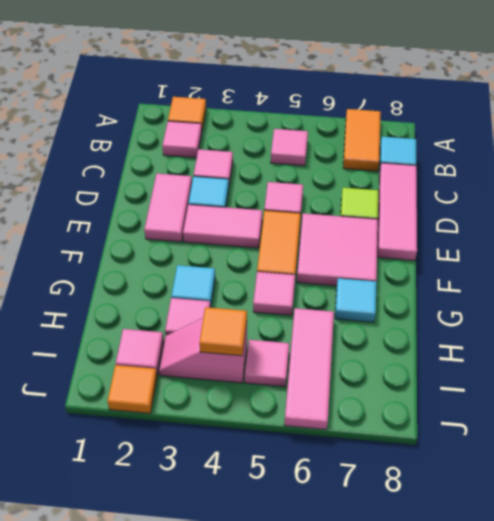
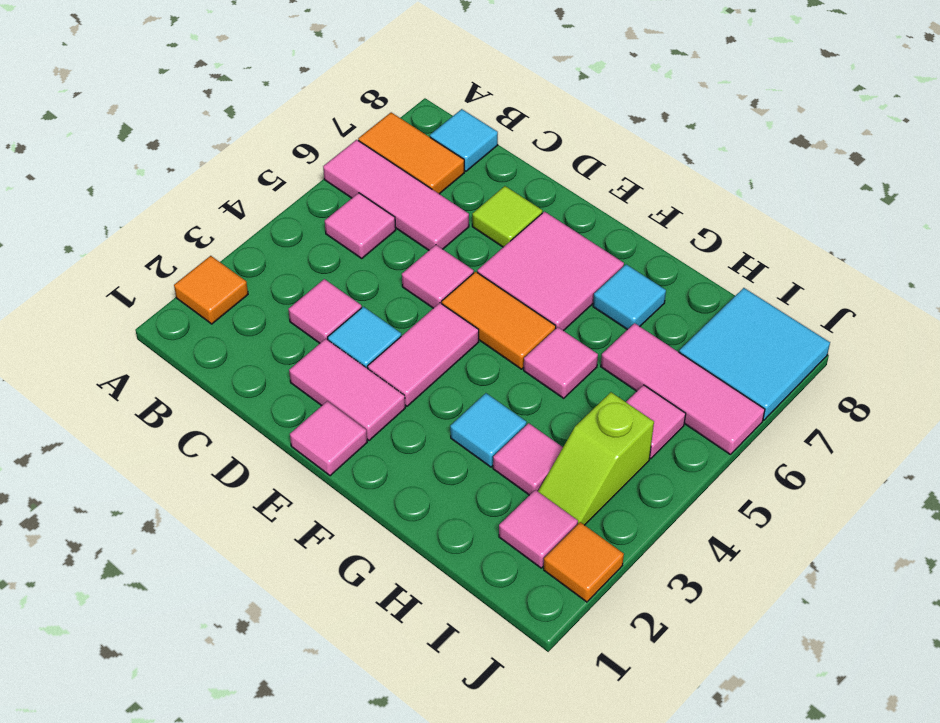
pink 1x1 tile [162,121,202,158] -> pink 1x1 tile moved to [290,401,367,476]
pink 1x3 tile [378,163,417,261] -> pink 1x3 tile moved to [323,140,469,250]
pink 1x2 slope [159,318,247,383] -> lime 1x2 slope [538,392,654,525]
orange 1x1 tile [199,307,247,356] -> none
none -> cyan 2x2 tile [679,288,830,420]

